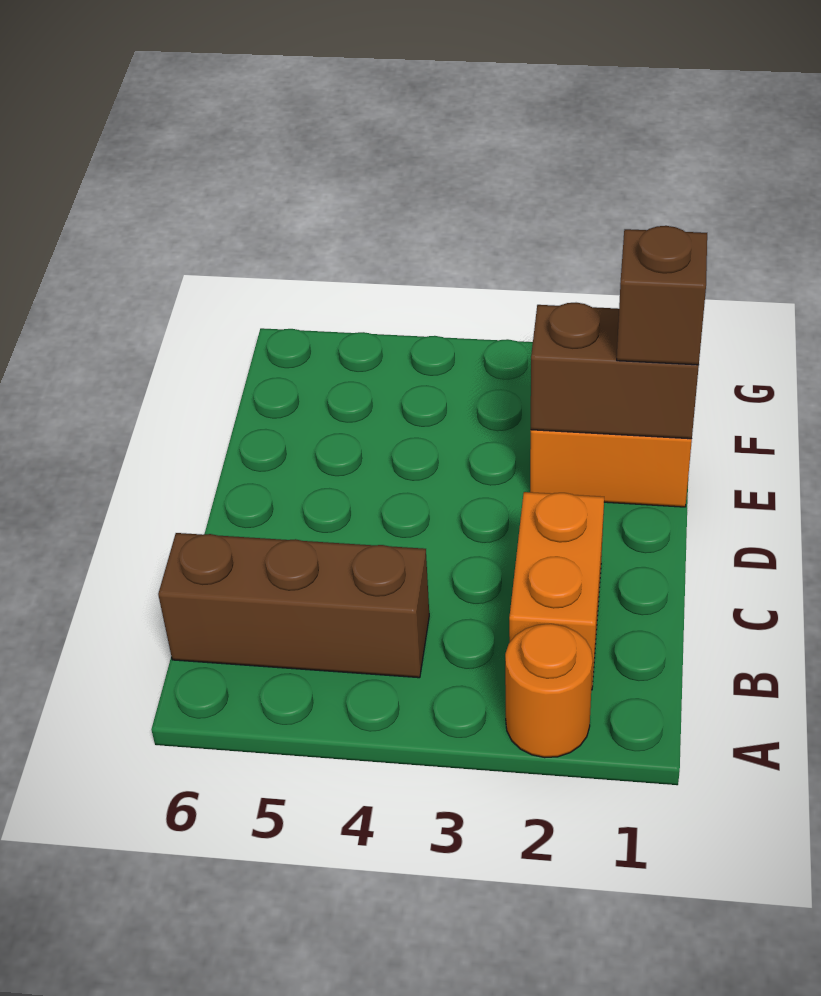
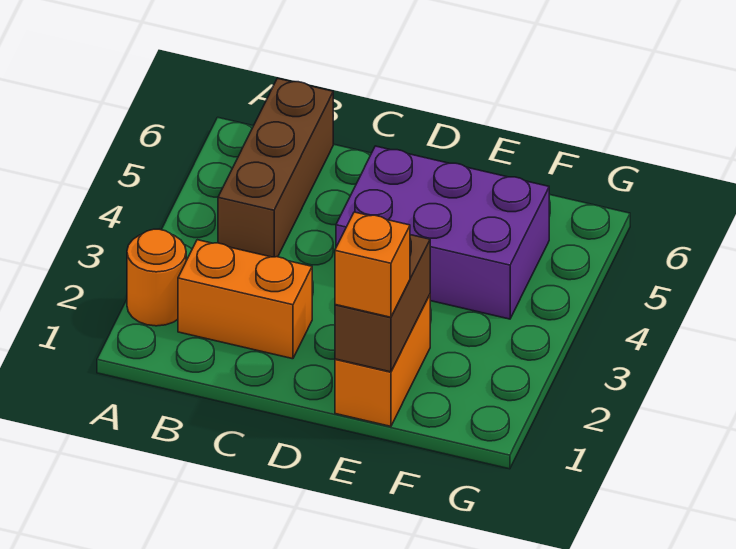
none -> purple 2x3 brick [336,146,549,319]
brown 1x1 brick [617,226,707,365] -> orange 1x1 brick [335,212,410,317]

